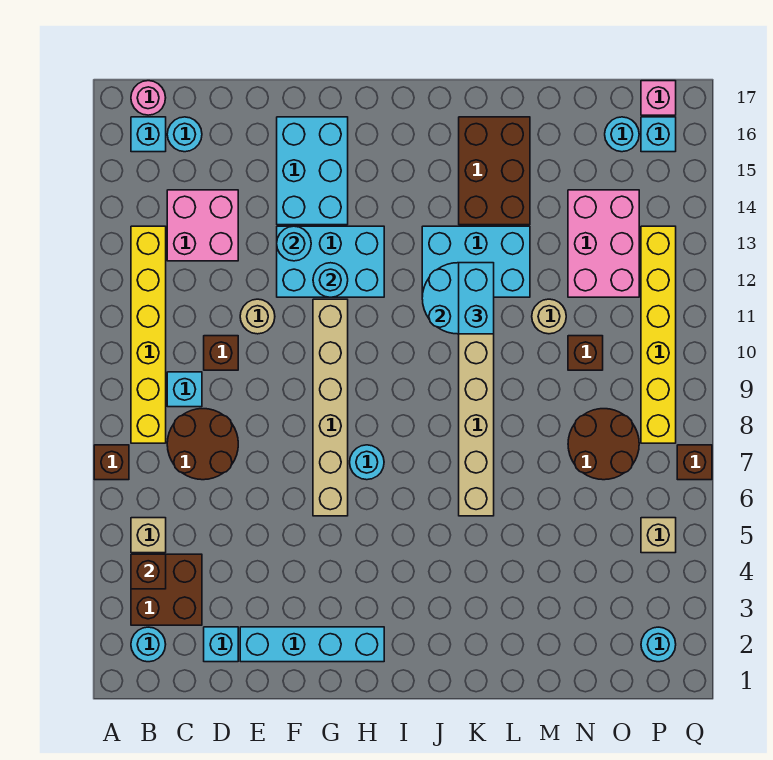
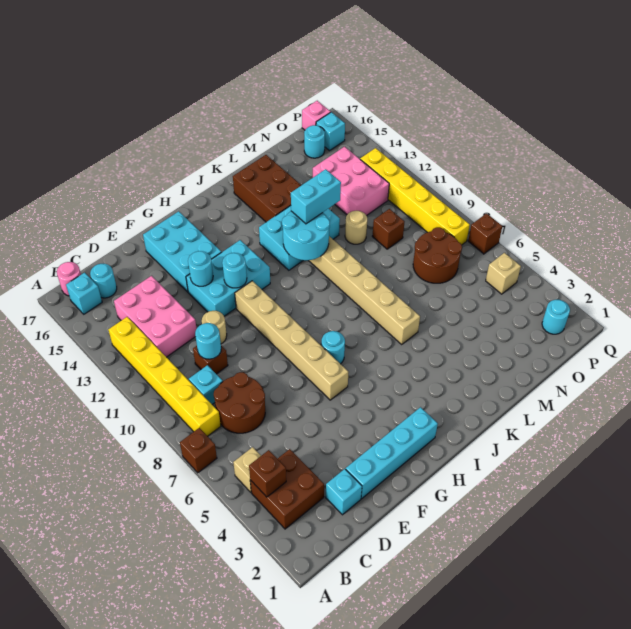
cyan 1x1 round brick [131,627,166,662] -> cyan 1x1 round brick moved to [195,323,221,359]
pink 2x2 brick [167,190,238,261] -> pink 2x3 brick [114,276,197,357]
cyan 1x2 brick [459,263,494,334] -> cyan 1x2 brick turned to [291,169,341,224]

